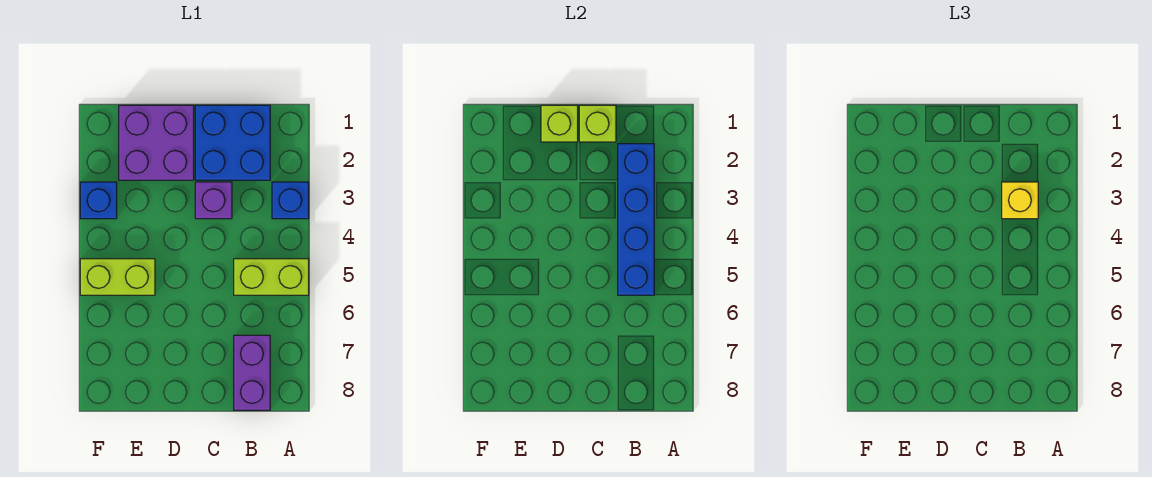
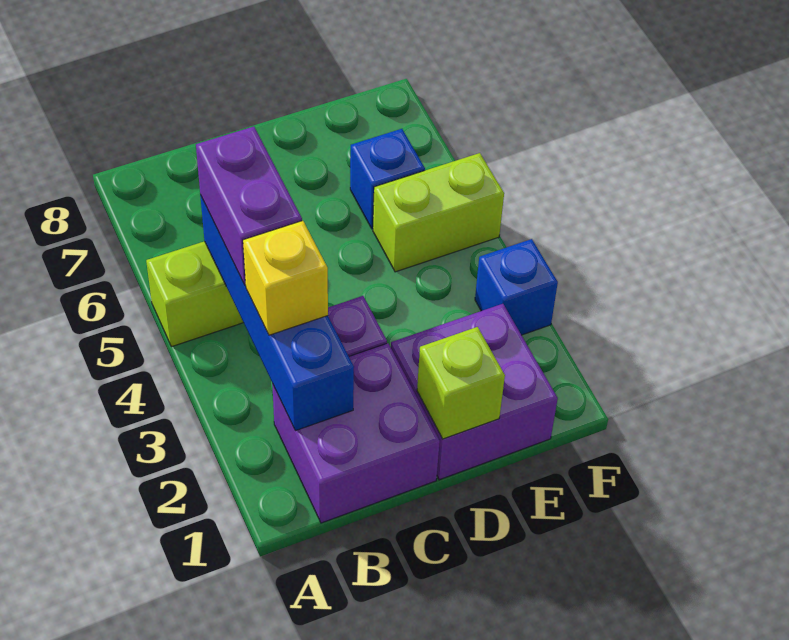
blue 1x1 brick [272,182,309,219] -> blue 1x1 brick moved to [350,129,425,229]
blue 2x2 brick [195,105,270,180] -> purple 2x2 brick [272,343,440,523]
purple 1x2 brick [234,335,270,410] -> purple 1x2 brick moved to [196,126,302,286]
lime 1x1 brick [579,105,616,142] -> none

